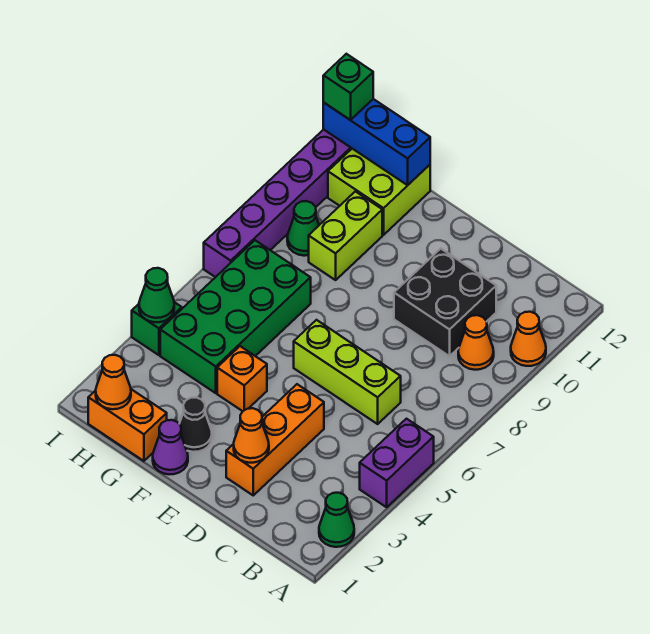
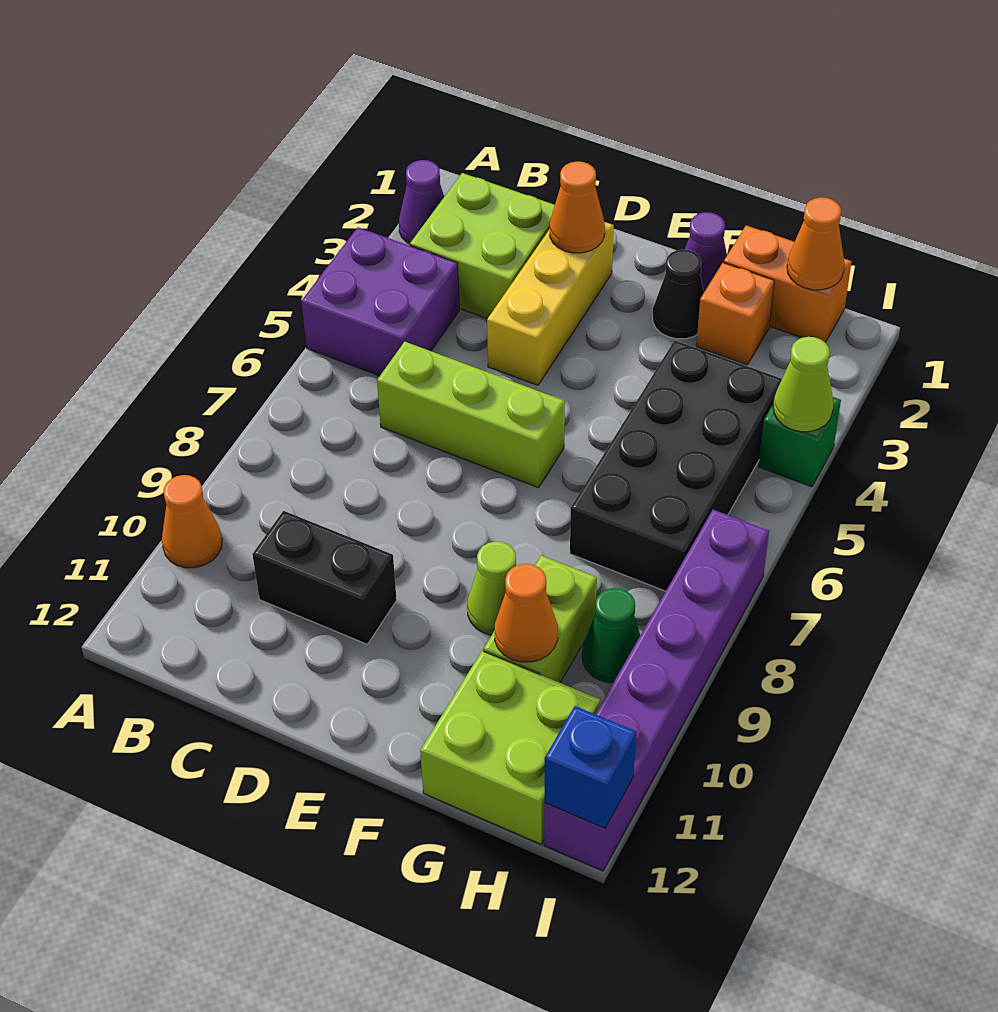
green 1x1 cone [319,493,354,547] -> purple 1x1 cone [399,160,444,244]
purple 1x2 brick [360,419,434,507] -> purple 2x2 brick [301,227,459,376]
none -> lime 2x2 brick [410,173,555,319]
orange 1x1 cone [458,315,494,370] -> orange 1x1 cone moved to [495,564,558,662]
black 2x2 brick [394,249,496,356] -> black 1x2 brick [252,511,397,644]
orange 1x3 brick [226,384,324,495] -> yellow 1x3 brick [487,222,614,385]
orange 1x1 brick [217,346,267,411] -> orange 1x1 brick moved to [696,263,774,365]
none -> lime 1x1 cone [467,542,516,635]
green 2x4 brick [160,240,311,393] -> black 2x4 brick [570,341,782,591]
blue 1x3 brick [323,99,430,185] -> blue 1x1 brick [545,706,636,828]
green 1x1 cone [139,268,174,322] -> lime 1x1 cone [773,337,833,432]
green 1x1 brick [323,54,373,120] -> none

